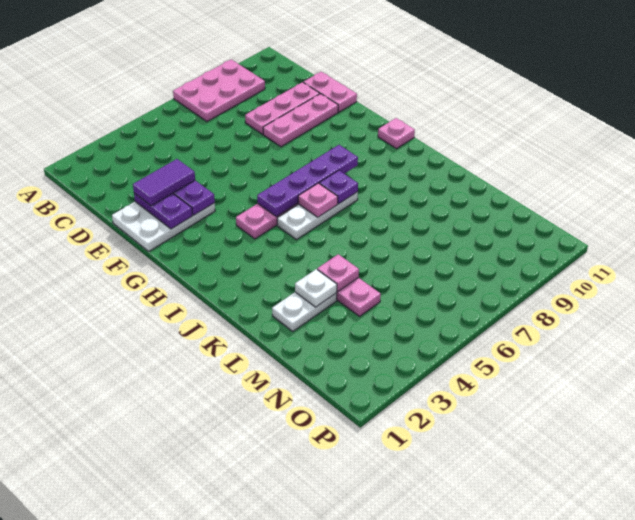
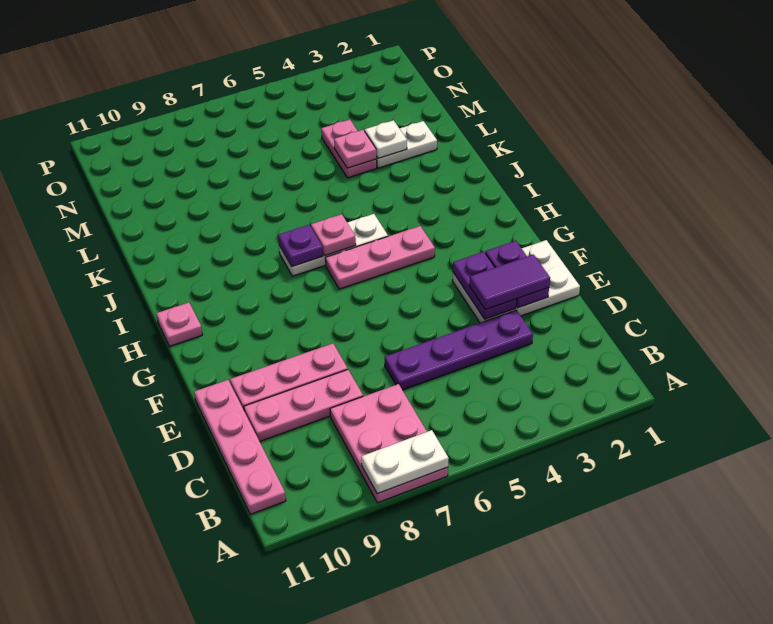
pink 2x3 plate [173,59,265,122] -> pink 2x3 plate turned to [330,384,448,503]
none -> white 1x2 plate [361,430,449,494]
pink 1x2 plate [303,72,357,112] -> pink 1x4 plate [194,380,286,514]
purple 1x4 plate [257,145,358,217] -> purple 1x4 plate moved to [384,310,533,390]

